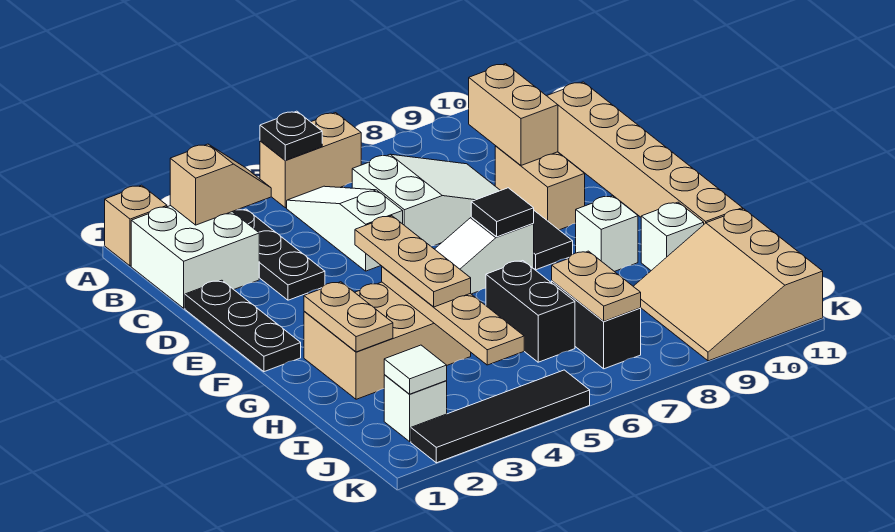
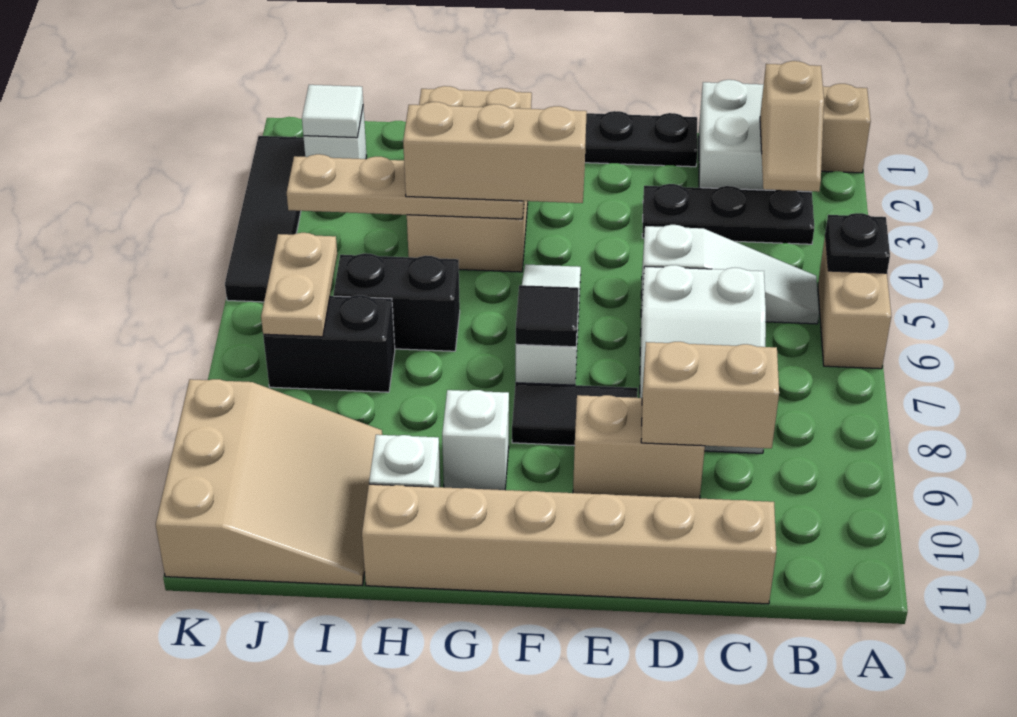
tan 1x3 plate [355,216,471,307] -> tan 1x3 brick [403,102,587,203]
tan 1x2 plate [552,251,641,321] -> tan 1x2 plate turned to [261,233,337,337]
tan 3x3 slope [633,209,823,361] -> tan 3x3 slope turned to [156,379,382,585]

